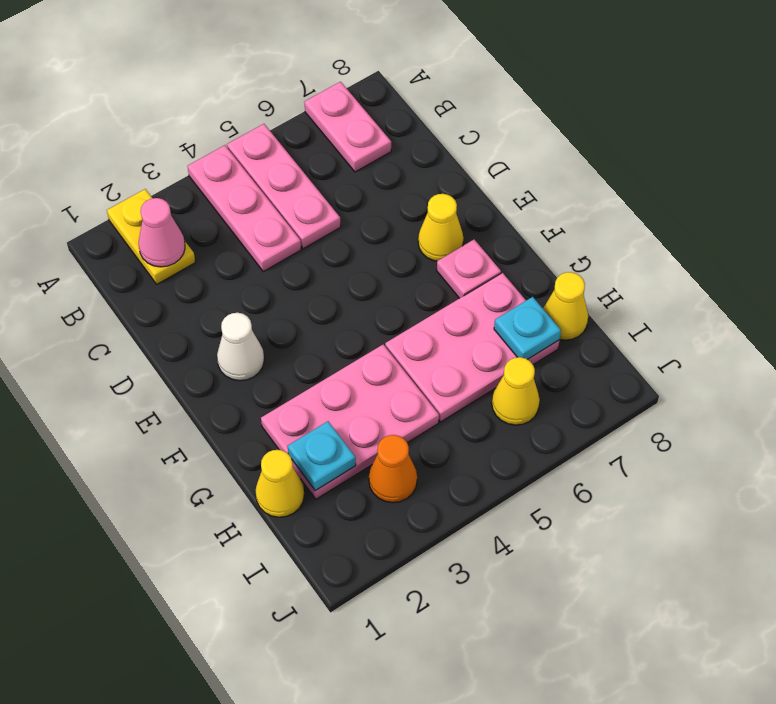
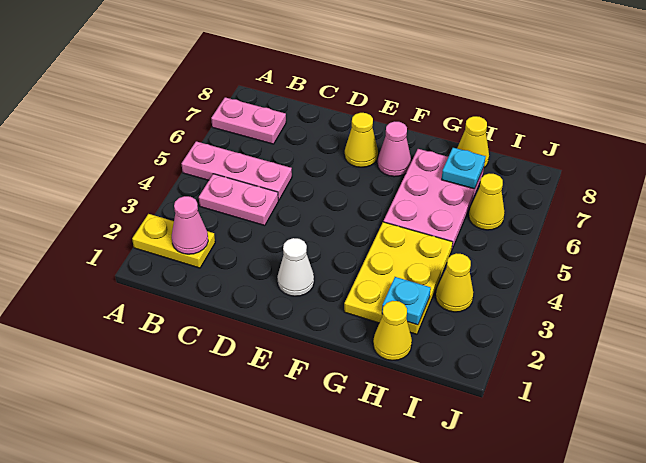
pink 1x3 plate [188,145,301,272] -> pink 1x2 plate [199,174,278,226]
pink 1x1 plate [437,240,501,298] -> pink 1x1 cone [378,121,411,177]
pink 2x3 plate [261,345,439,499] -> yellow 2x3 plate [344,222,453,334]
orange 1x1 cone [369,435,417,503] -> yellow 1x1 cone [436,253,473,312]

